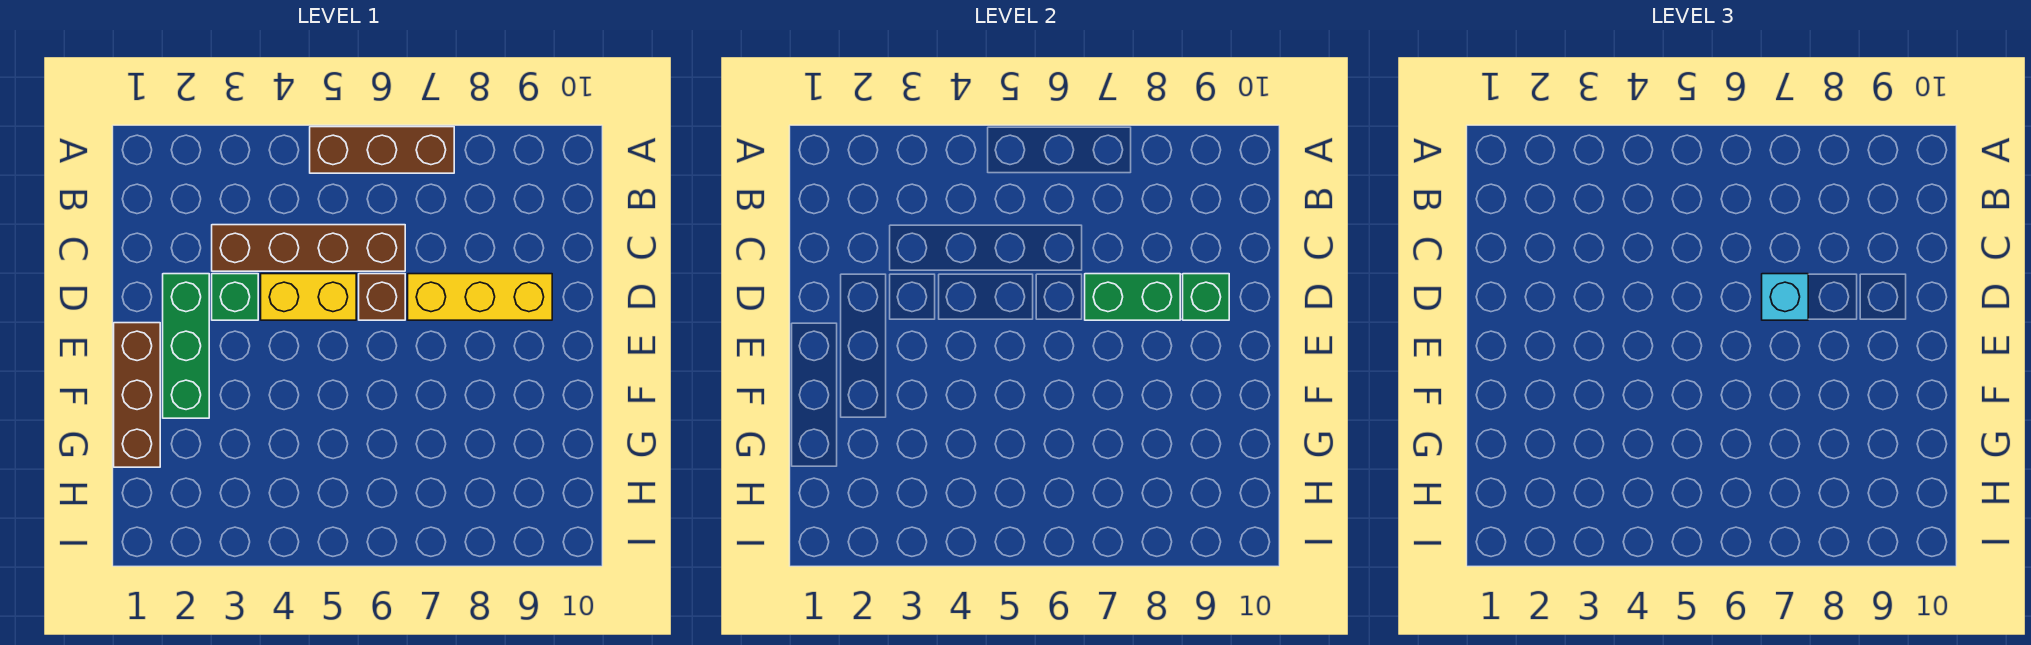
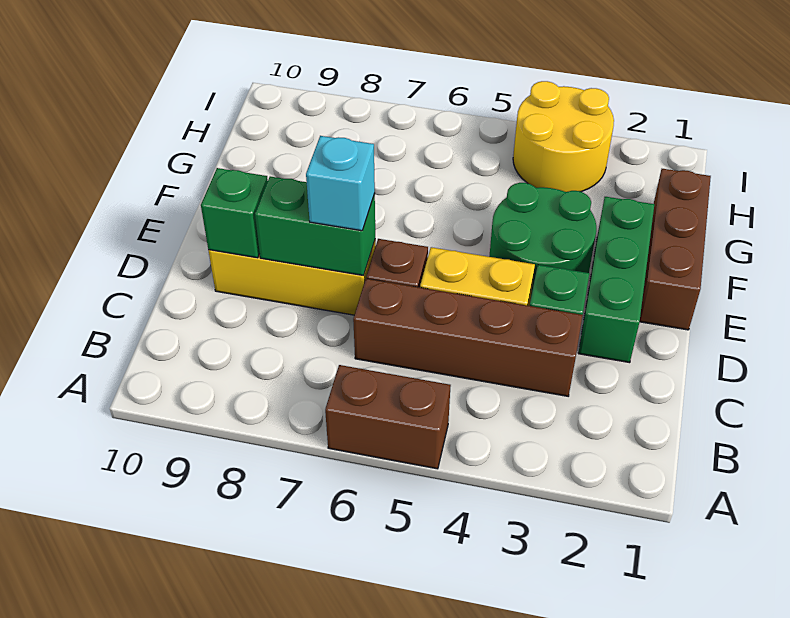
brown 1x3 brick [310,127,454,173] -> brown 1x2 brick [325,365,451,469]
none -> green 2x2 round brick [489,183,596,296]
none -> yellow 2x2 round brick [513,81,614,192]

